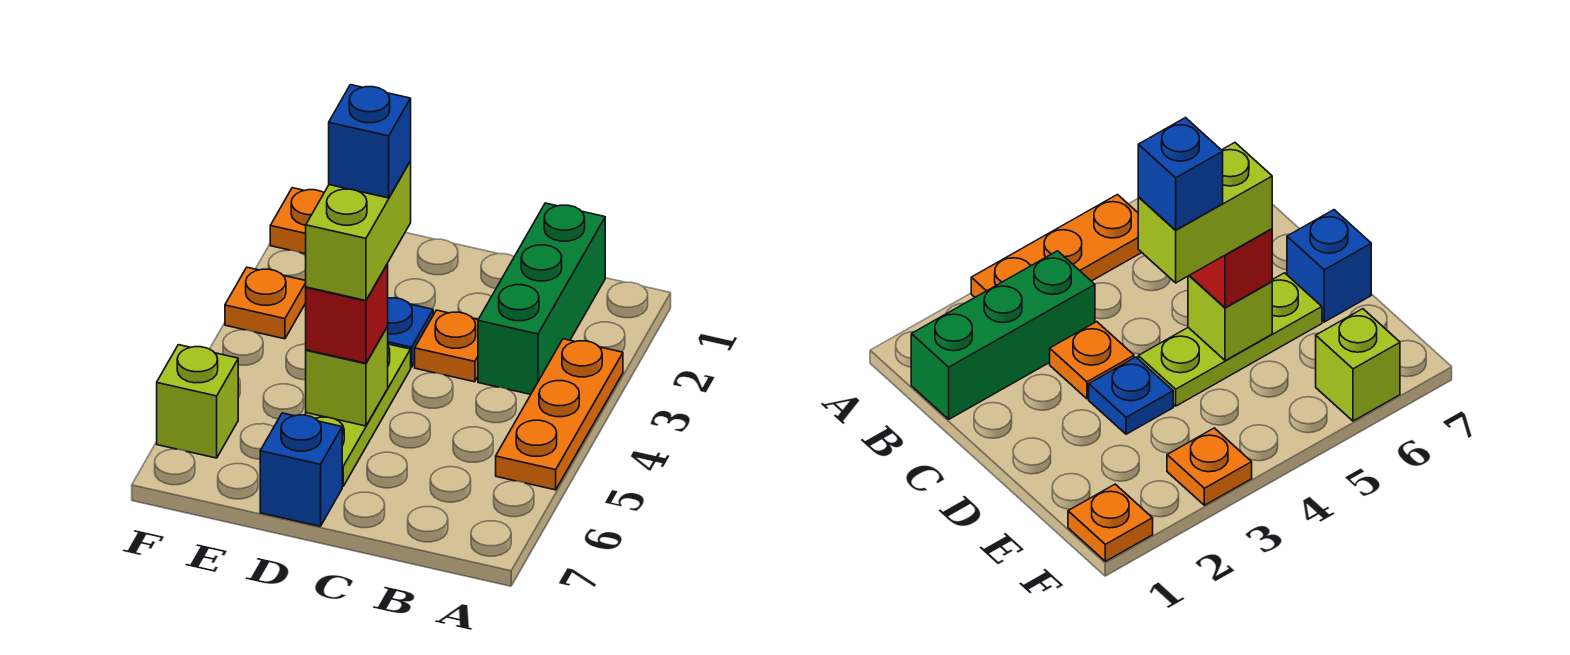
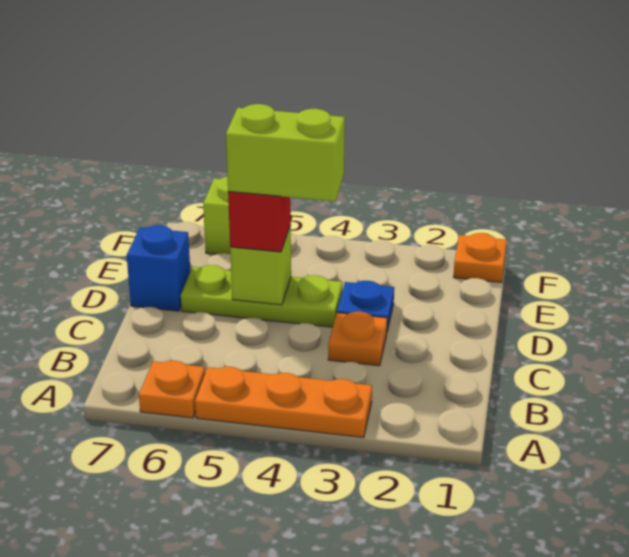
green 1x3 brick [478,203,605,394] -> none
blue 1x1 brick [329,85,411,198] -> none
orange 1x1 plate [225,267,306,339] -> orange 1x1 plate moved to [139,361,205,418]

